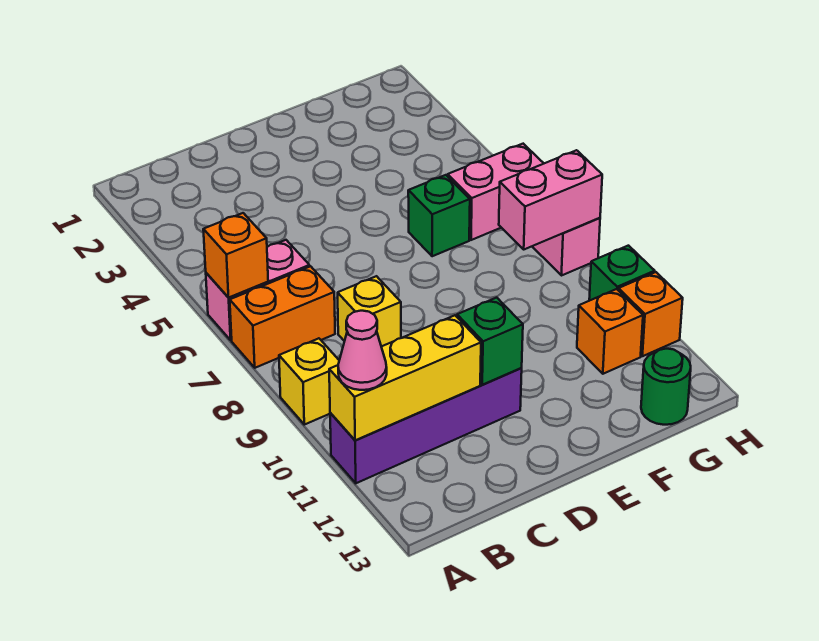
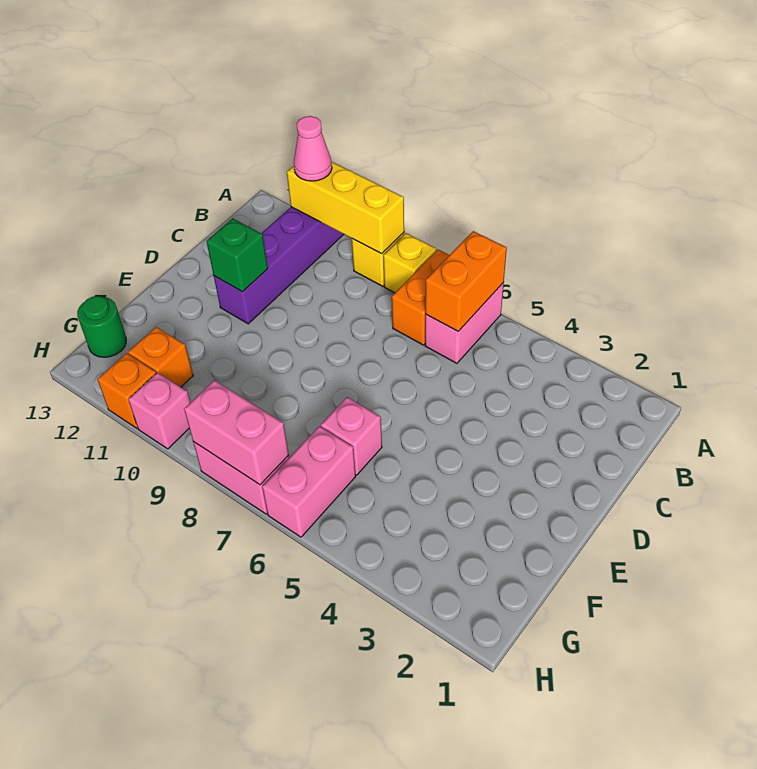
orange 1x1 brick [203,213,268,298] -> orange 1x2 brick [425,231,507,331]
yellow 1x3 brick [329,315,481,440] -> yellow 1x3 brick turned to [287,162,404,254]
yellow 1x1 brick [338,276,401,347] -> yellow 1x1 brick moved to [383,233,436,293]
green 1x1 brick [408,175,470,256] -> pink 1x1 brick [321,397,382,475]
pink 1x2 brick [499,150,602,249] -> pink 1x2 brick turned to [184,380,289,485]
green 1x1 brick [589,246,655,301] -> pink 1x1 brick [128,373,190,449]

